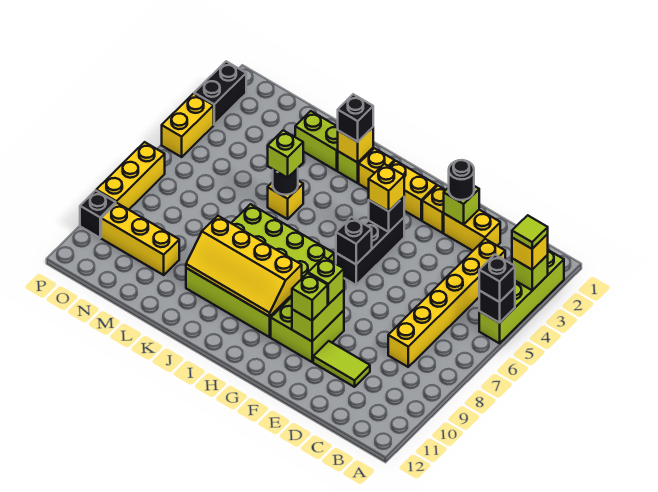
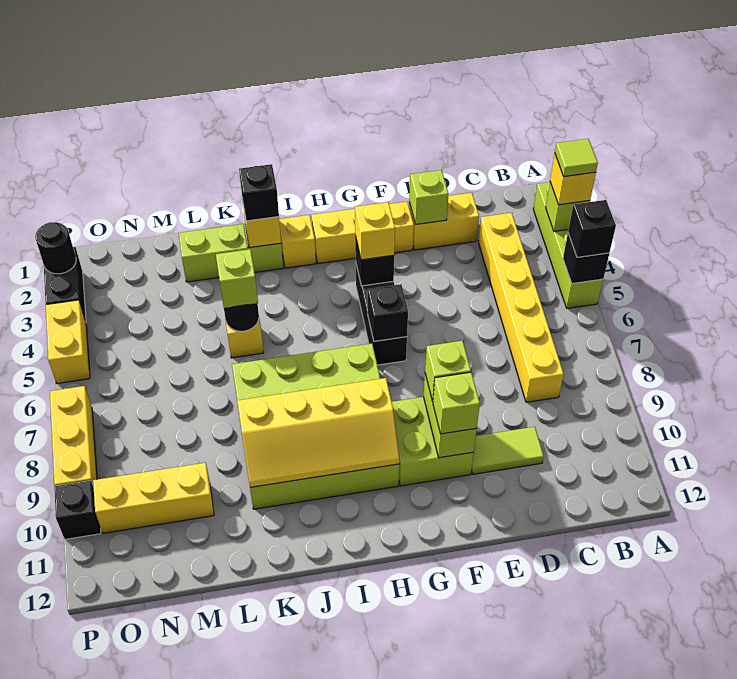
black 1x1 round brick [449,160,474,200] -> black 1x1 round brick moved to [35,222,76,274]

